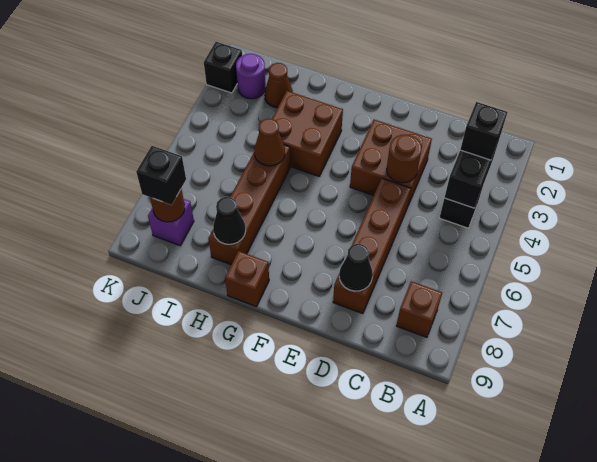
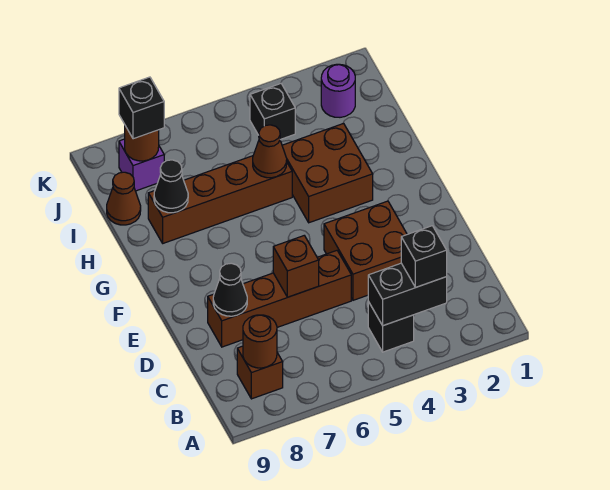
brown 1x1 round brick [387,135,422,183] -> brown 1x1 round brick moved to [243,315,277,368]
brown 1x1 brick [225,251,269,307] -> brown 1x1 brick moved to [273,236,319,297]
brown 1x1 cone [265,63,293,108] -> brown 1x1 cone moved to [107,172,141,225]
black 1x1 brick [204,42,242,93] -> black 1x1 brick moved to [250,84,295,140]

